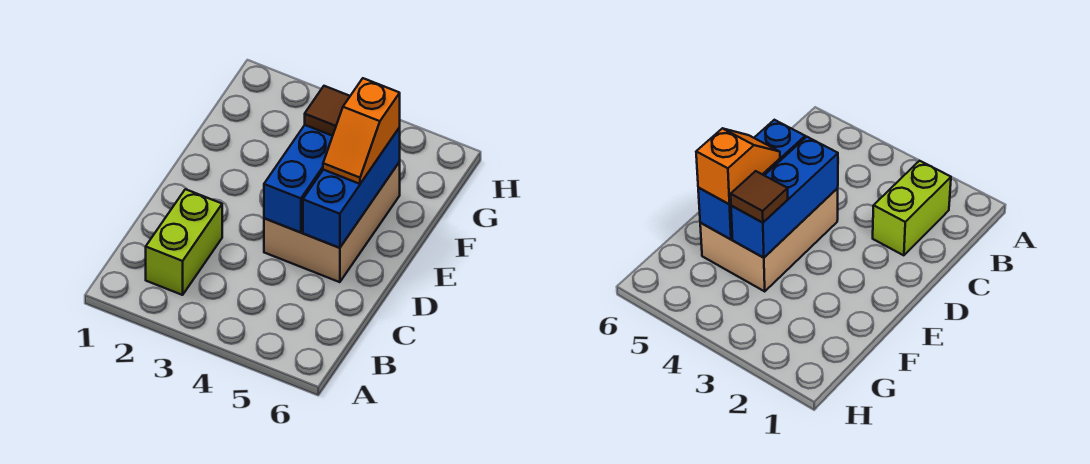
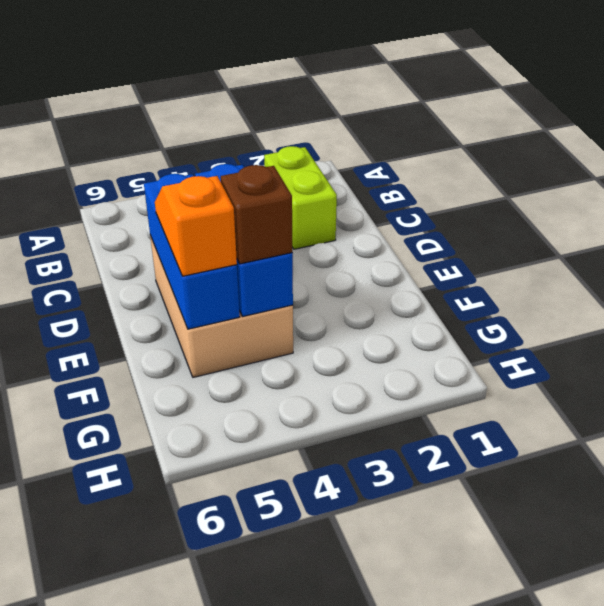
brown 1x1 tile [305,86,350,136] -> brown 1x1 brick [221,165,293,264]

